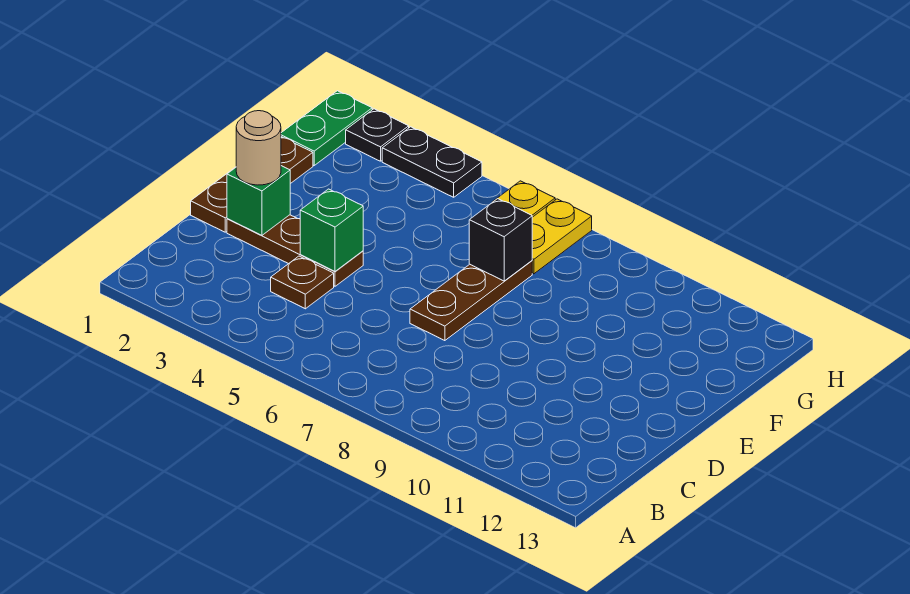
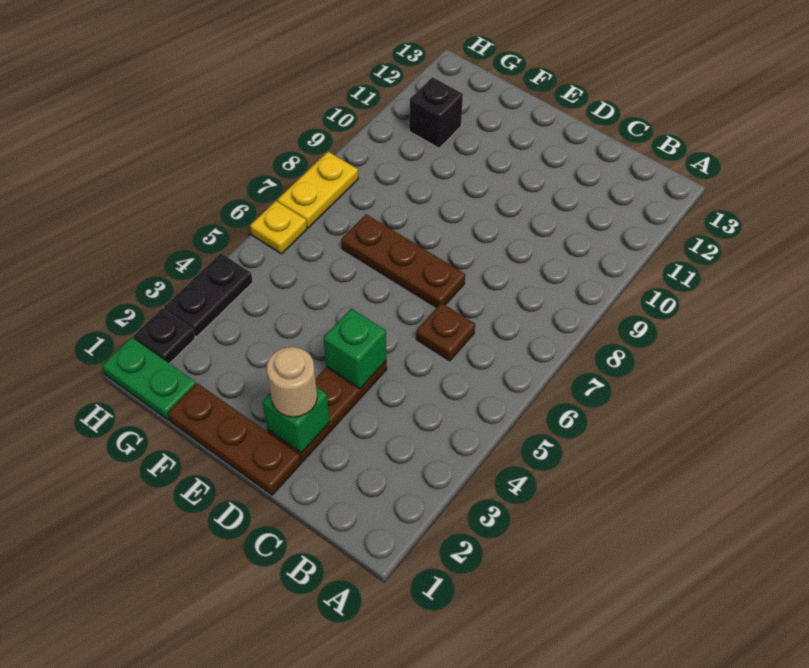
brown 1x1 plate [271,256,334,309] -> brown 1x1 plate moved to [416,303,475,361]
black 1x1 brick [469,199,532,281] -> black 1x1 brick moved to [409,77,463,148]
yellow 1x2 plate [532,199,592,274] -> yellow 1x2 plate turned to [277,152,358,228]

